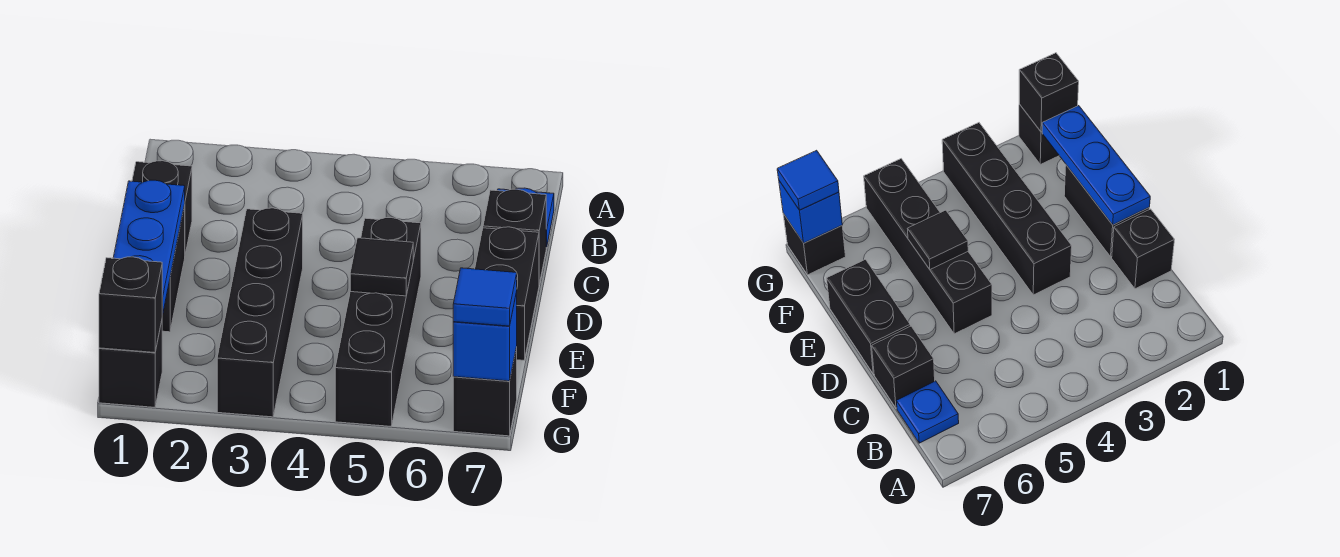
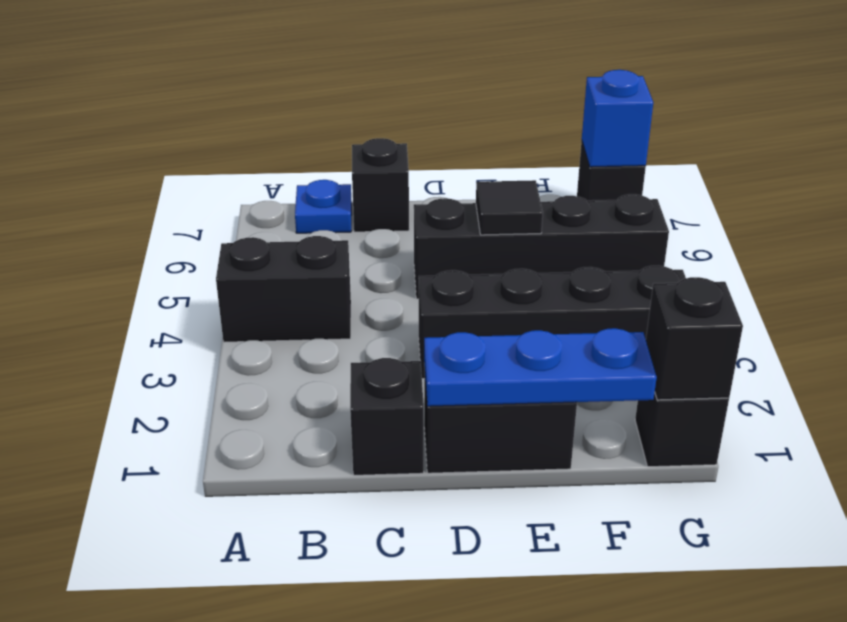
black 1x2 brick [475,227,539,360] -> black 1x2 brick moved to [216,236,351,342]
blue 1x1 tile [453,268,517,326] -> none

